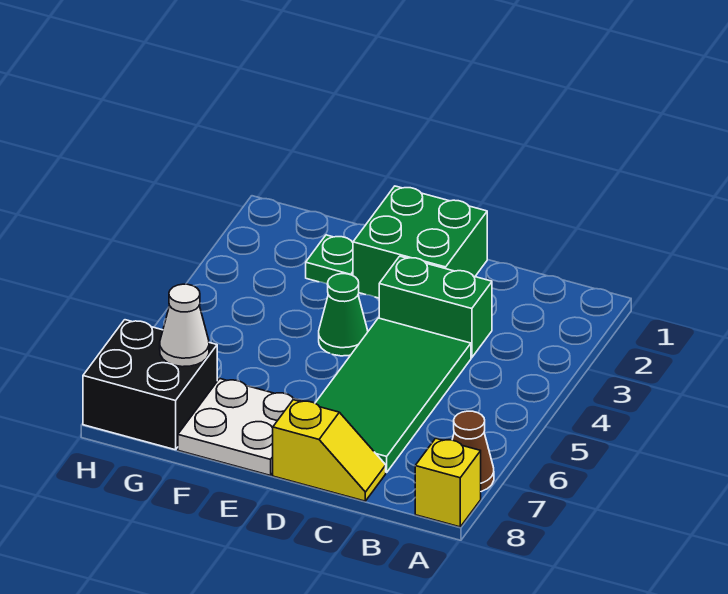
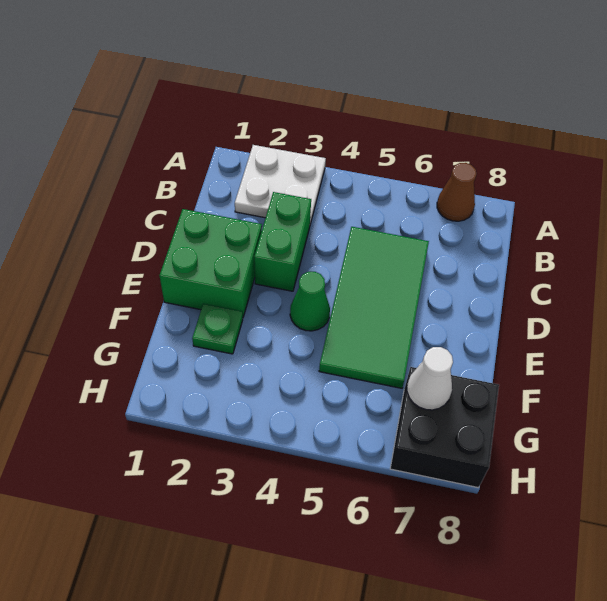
yellow 1x1 brick [415,438,481,527] -> none
green 2x4 tile [315,318,471,472] -> green 2x4 tile turned to [319,227,429,388]
yellow 1x2 slope [273,400,386,501] -> none
white 2x2 plate [178,378,303,475] -> white 2x2 plate moved to [235,145,326,224]

